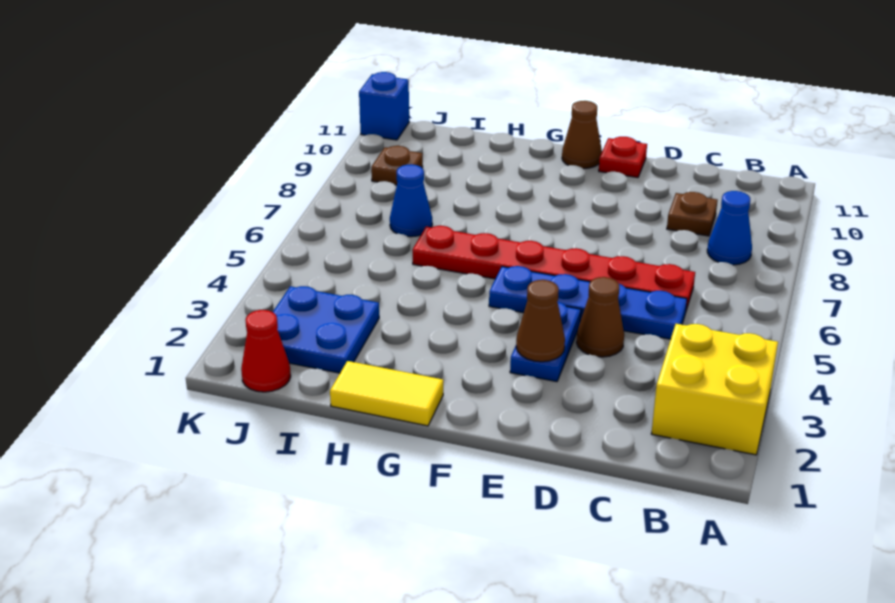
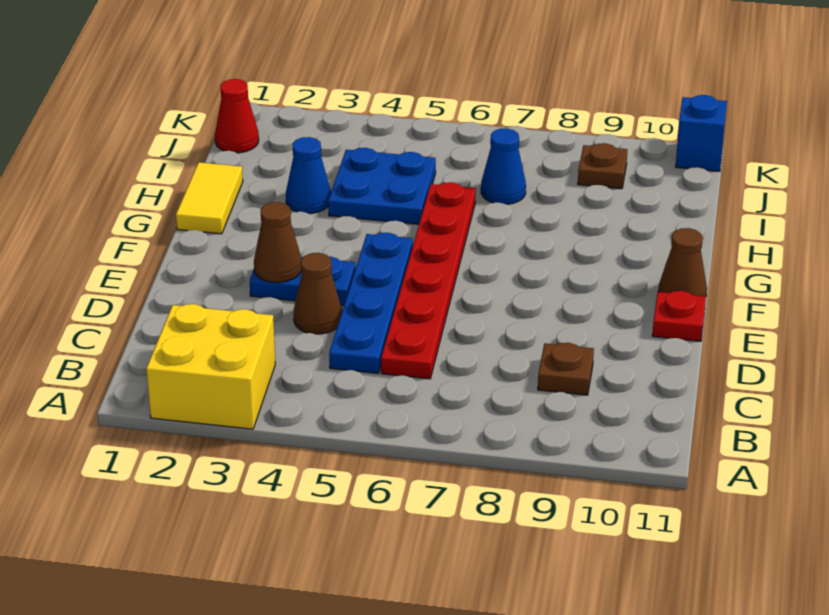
blue 1x1 cone [707,191,752,265] -> blue 1x1 cone moved to [286,137,331,214]
blue 2x2 plate [273,286,379,373] -> blue 2x2 plate moved to [328,148,436,224]

